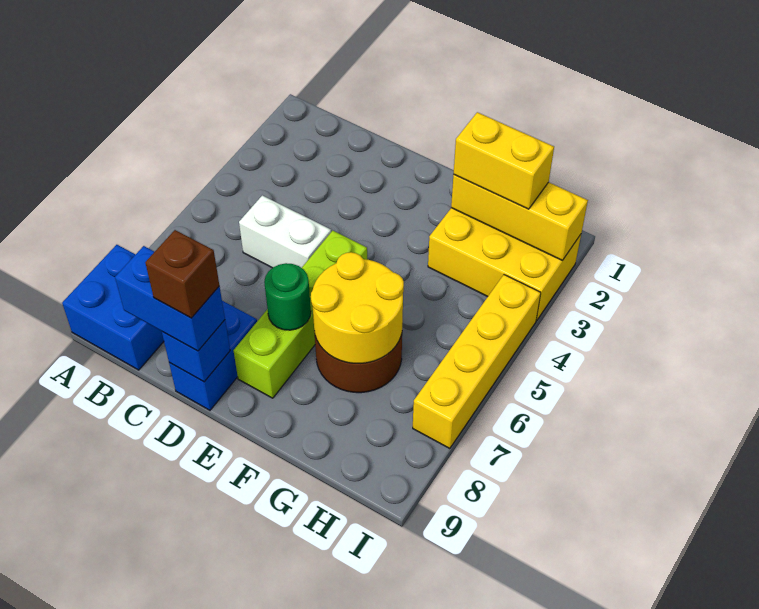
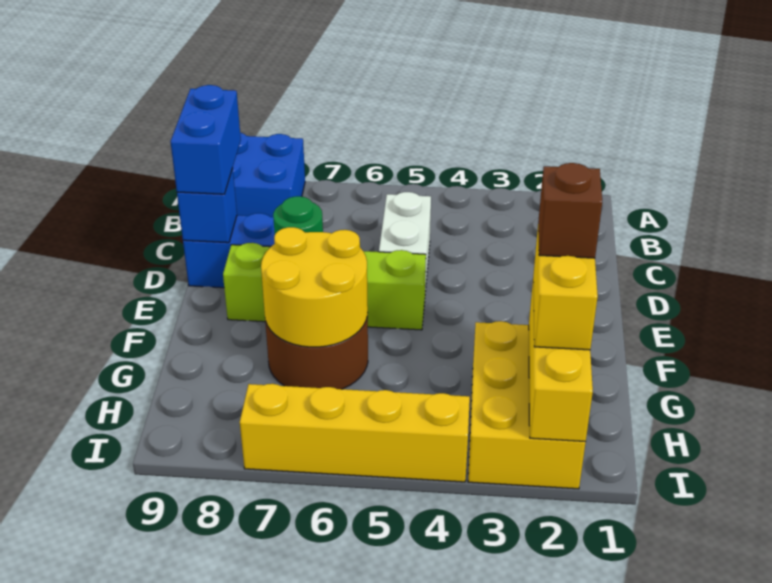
brown 1x1 brick [145,230,219,318] -> brown 1x1 brick moved to [538,163,602,258]

